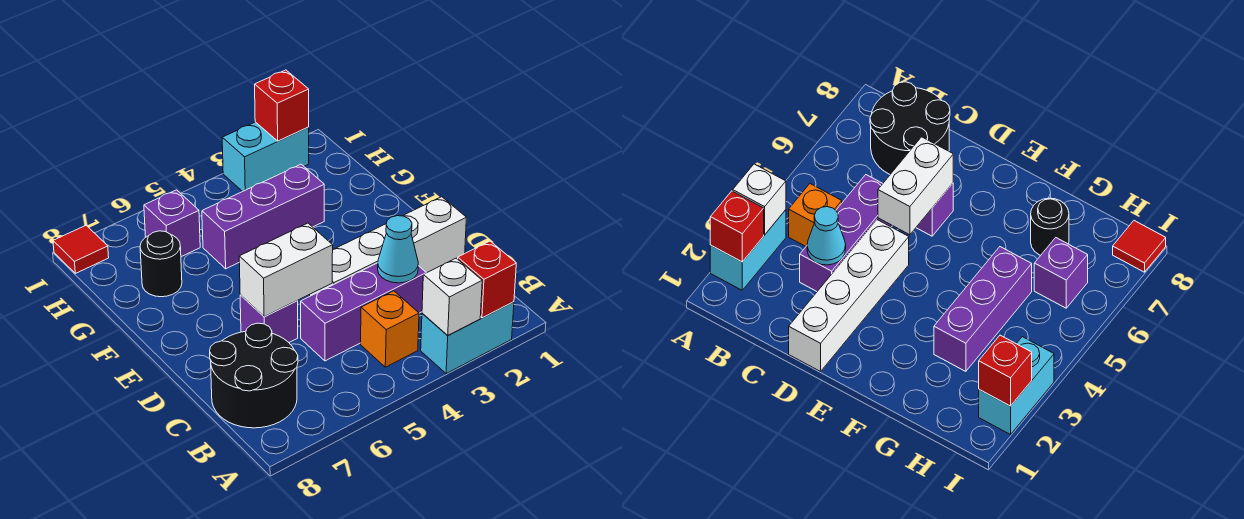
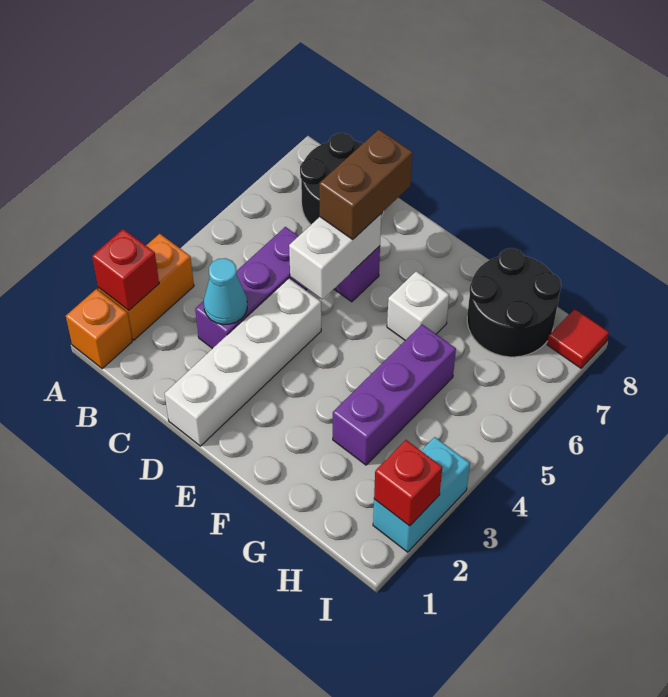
cyan 1x2 brick [421,302,514,374] -> orange 1x2 brick [98,234,194,340]
white 1x1 brick [422,258,482,335] -> white 1x1 brick moved to [387,271,449,340]
orange 1x1 brick [361,291,419,367] -> orange 1x1 brick moved to [66,289,132,369]
none -> brown 1x2 brick [319,130,413,239]
black 1x1 round brick [140,231,182,297] -> black 2x2 round brick [467,248,561,357]
purple 1x1 brick [144,190,200,257] -> none

